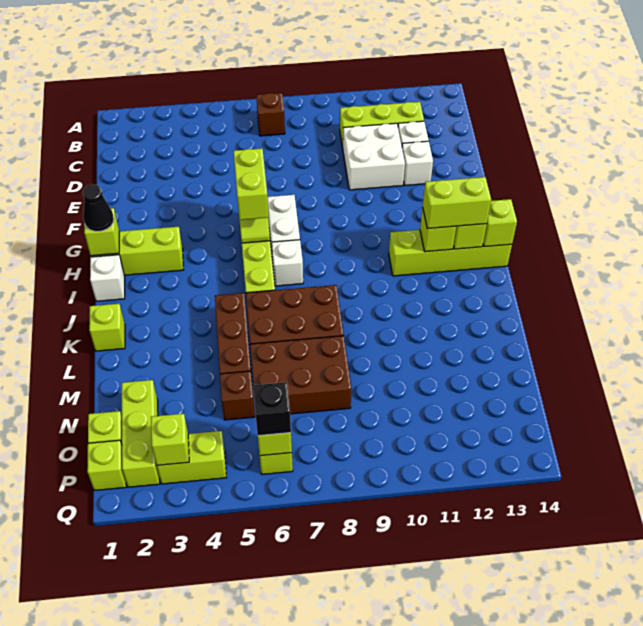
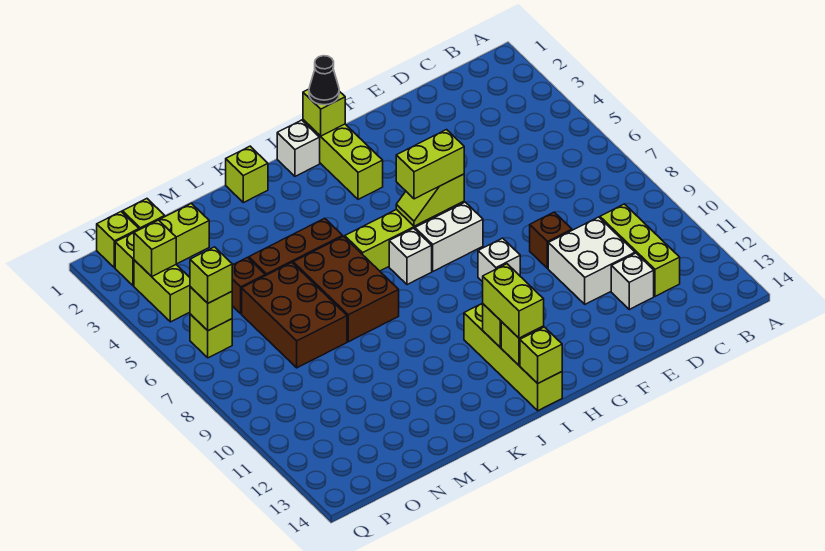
brown 1x1 brick [256,93,285,136] -> brown 1x1 brick moved to [530,212,572,268]
white 1x1 brick [402,141,433,185] -> white 1x1 brick moved to [478,238,520,282]
black 1x1 brick [253,382,291,436] -> lime 1x1 brick [190,247,232,303]

